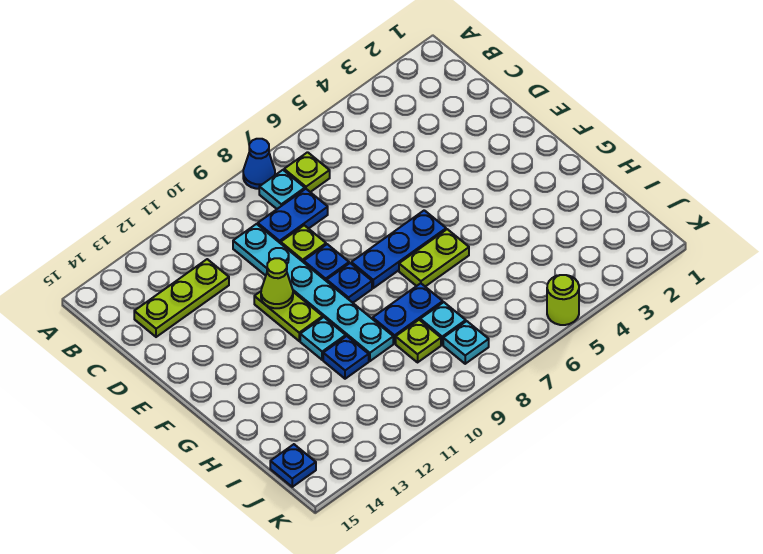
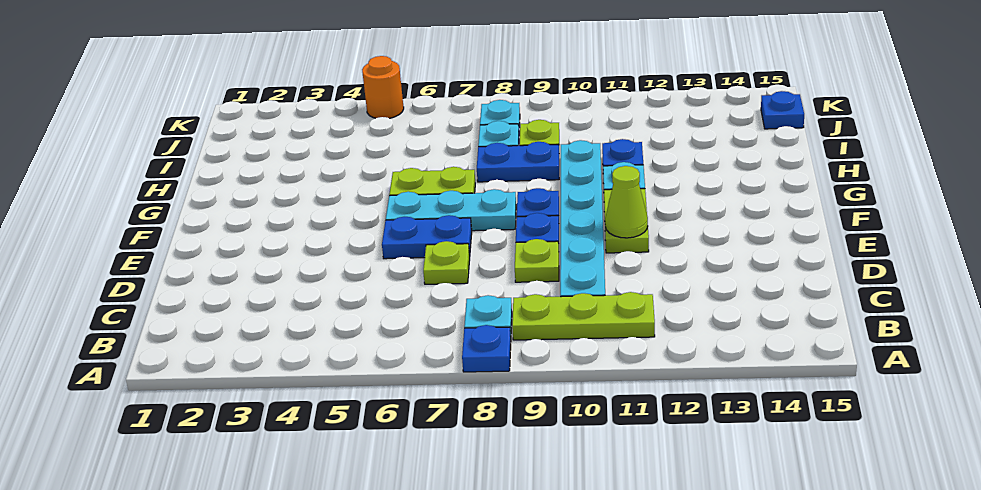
blue 1x1 cone [243,139,275,189] -> blue 1x1 plate [462,325,511,372]
lime 1x1 plate [284,152,330,192] -> lime 1x1 plate moved to [423,241,470,284]
blue 1x2 plate [258,189,328,243] -> blue 1x2 plate moved to [382,215,472,259]
lime 1x3 plate [134,259,229,337] -> lime 1x3 plate moved to [512,292,655,340]
blue 1x3 plate [351,210,446,288] -> cyan 1x3 plate [386,189,516,231]
lime 1x1 round brick [547,275,579,325] -> orange 1x1 round brick [362,56,404,118]

